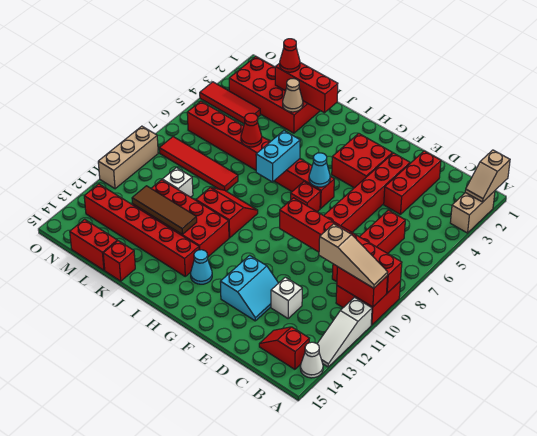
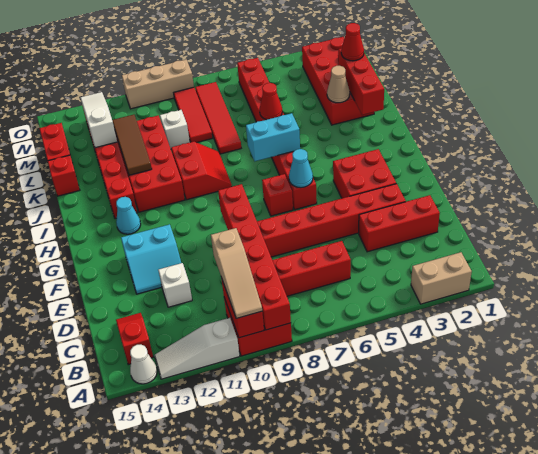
tan 1x2 slope [465,150,510,202] -> none
none -> white 1x3 slope [81,92,117,148]
red 1x3 tile [200,82,260,124] -> red 1x3 tile moved to [174,87,213,142]

